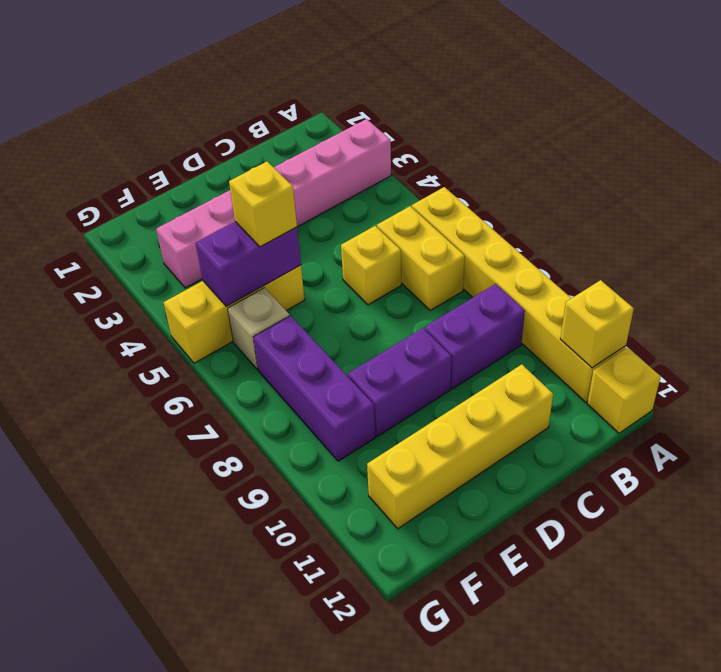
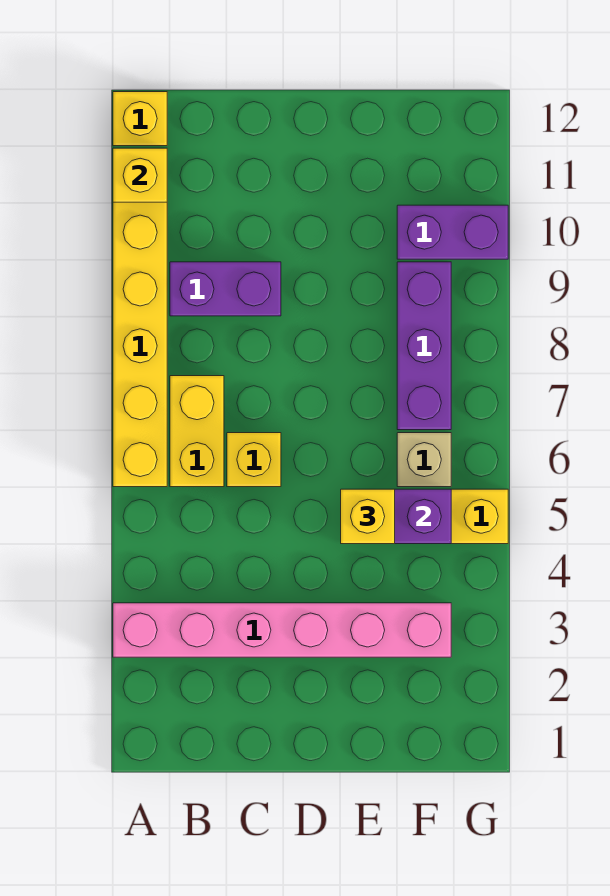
yellow 1x4 brick [367,364,553,529] -> none
purple 1x2 brick [348,328,451,437] -> purple 1x2 brick moved to [397,205,508,259]

